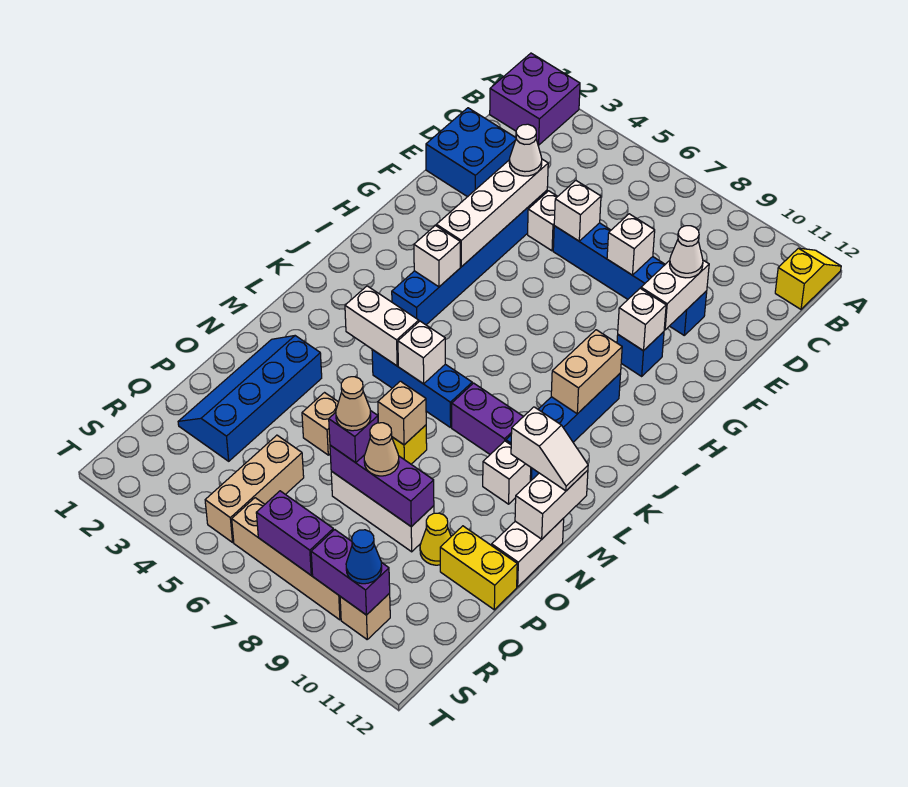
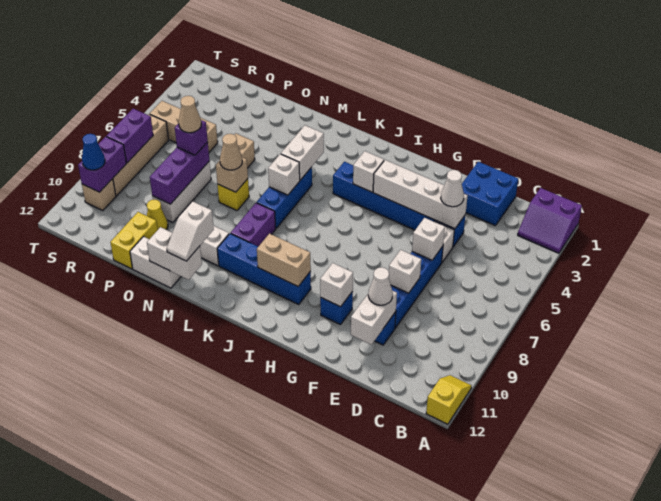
purple 2x2 brick [490,53,580,145] -> purple 2x2 slope [518,188,582,253]
yellow 1x2 slope [775,248,841,309] -> yellow 1x2 slope turned to [426,375,471,424]
white 1x2 brick [641,260,709,330] -> white 1x2 brick turned to [351,291,397,345]
blue 2x4 slope [178,336,322,461] -> none
tan 1x1 cone [364,423,399,476] -> tan 1x1 cone moved to [220,134,242,170]

